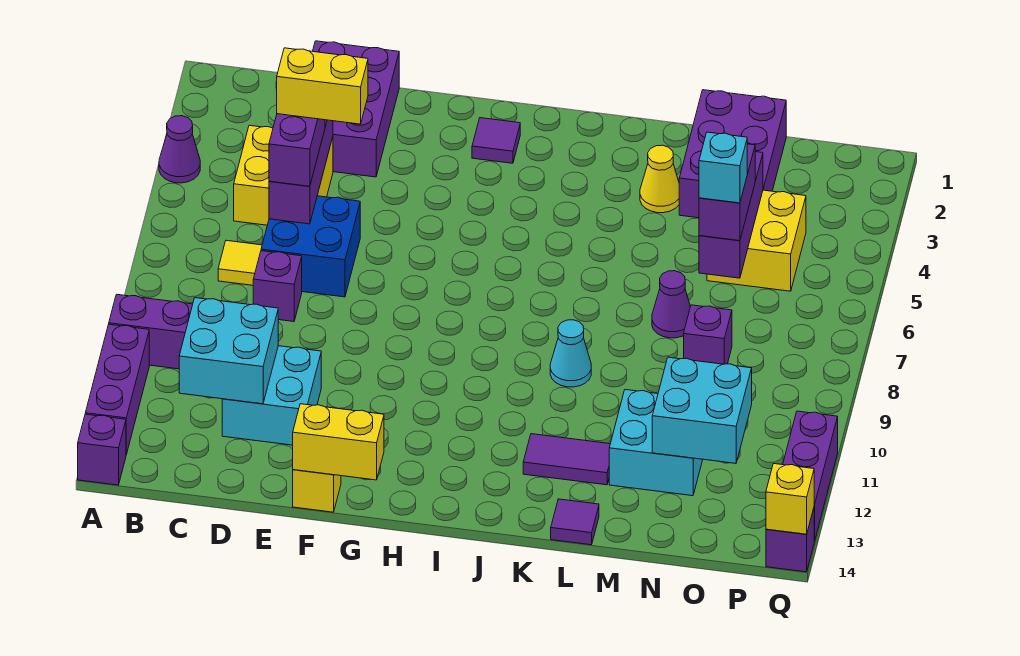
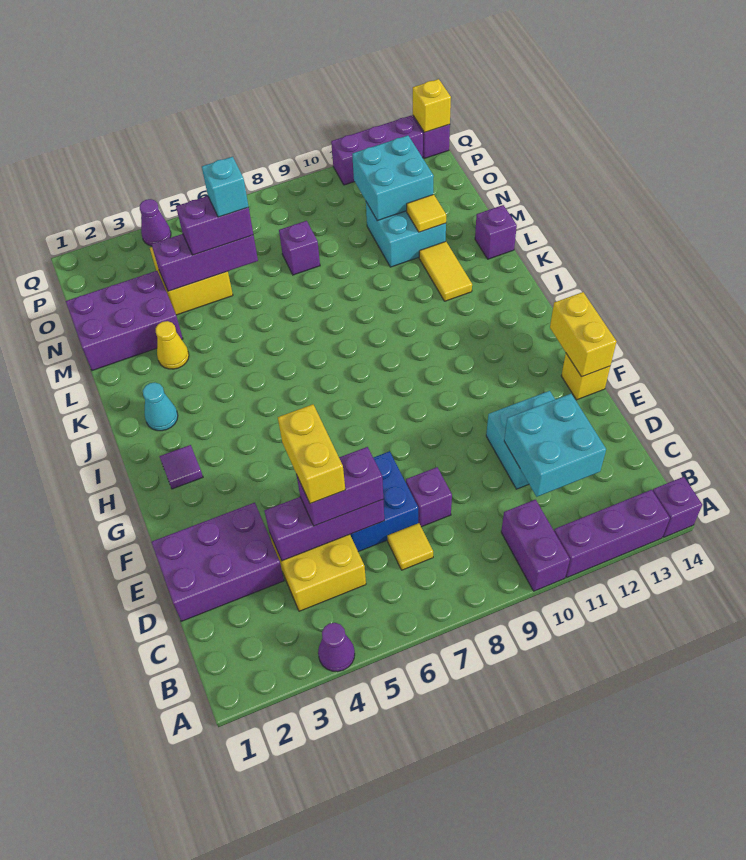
cyan 1x1 cone [550,320,591,387] -> cyan 1x1 cone moved to [143,383,178,431]
purple 1x2 tile [523,434,610,485] -> yellow 1x2 tile [419,241,472,301]
purple 1x1 tile [551,499,599,545] -> purple 1x1 brick [475,205,517,259]
purple 1x1 cone [652,271,690,338] -> purple 1x1 cone moved to [140,199,171,246]
none -> yellow 1x1 tile [407,194,446,232]

